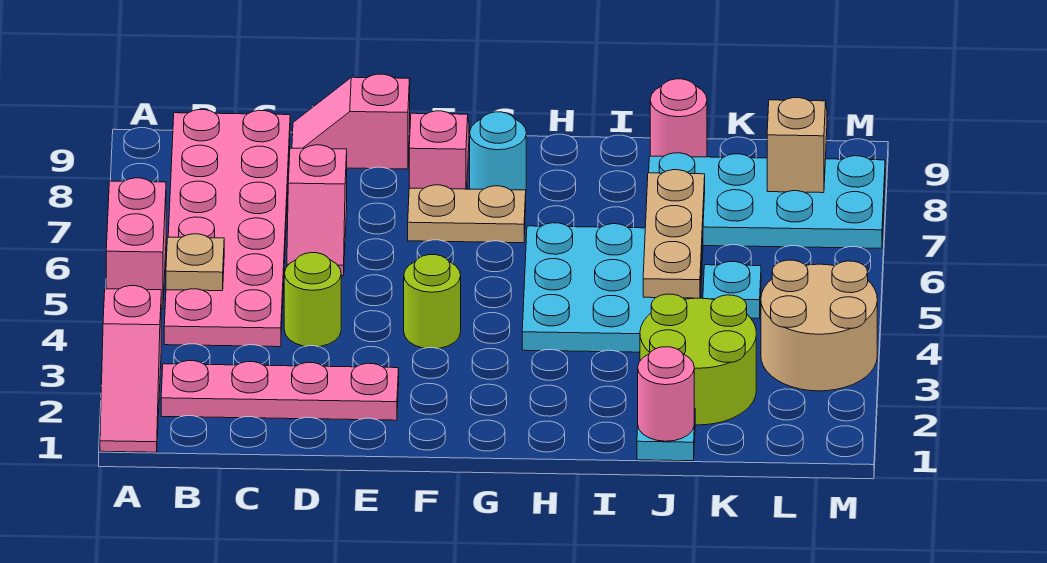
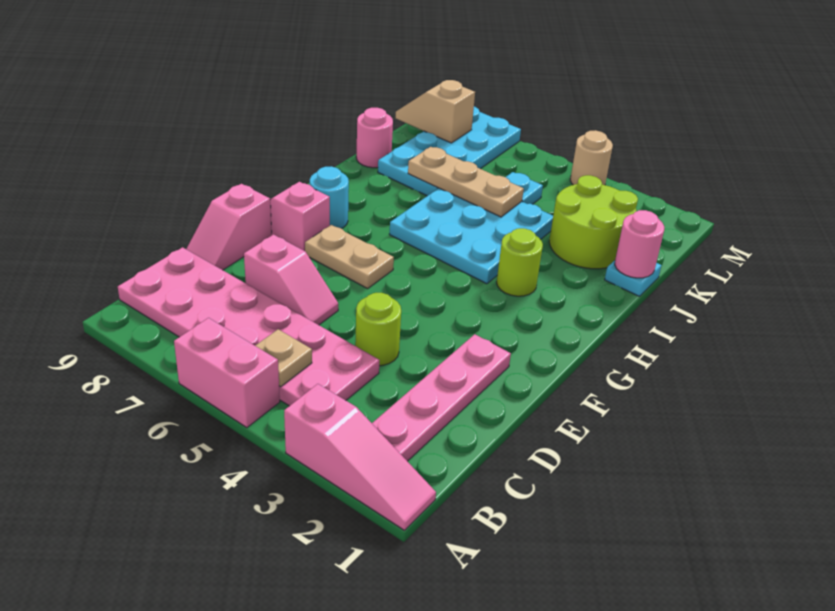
lime 1x1 round brick [404,255,461,348] -> lime 1x1 round brick moved to [497,228,543,296]
tan 1x2 plate [408,185,526,243] -> tan 1x2 plate turned to [305,225,394,288]
tan 2x2 round brick [761,260,877,391] -> tan 1x1 round brick [570,130,613,185]

